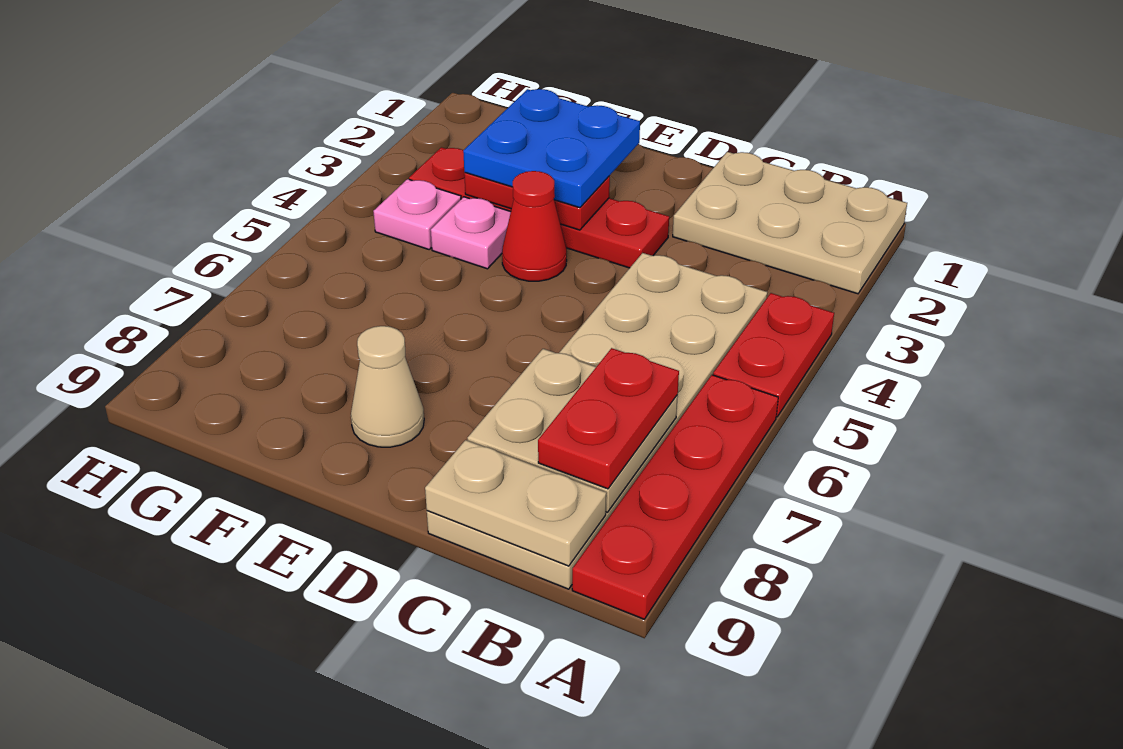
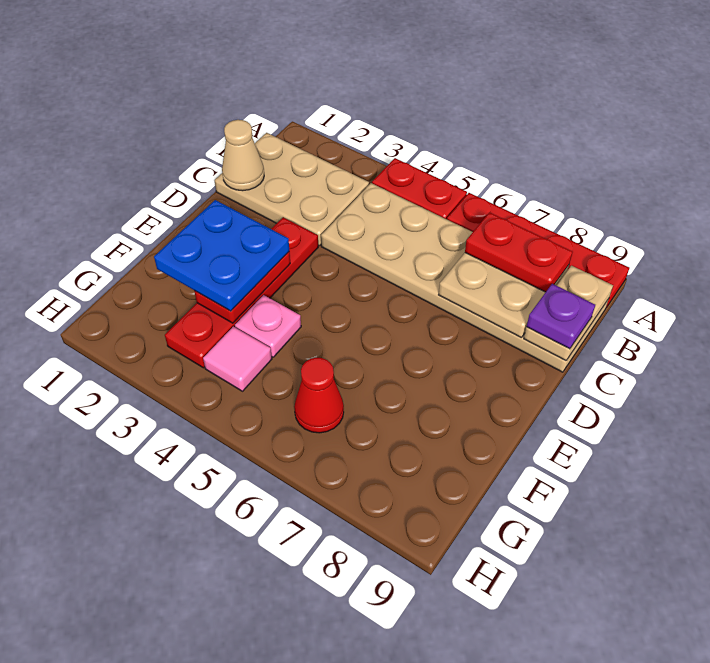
tan 2x3 plate [673,152,907,294] -> tan 2x3 plate turned to [215,133,369,246]
none -> purple 1x1 plate [527,284,595,349]
red 1x1 cone [502,171,567,281] -> red 1x1 cone moved to [294,358,344,433]
tan 1x1 cone [351,326,424,447] -> tan 1x1 cone moved to [222,120,264,191]
pink 1x1 plate [373,179,461,249] -> pink 1x1 tile [203,327,272,391]

